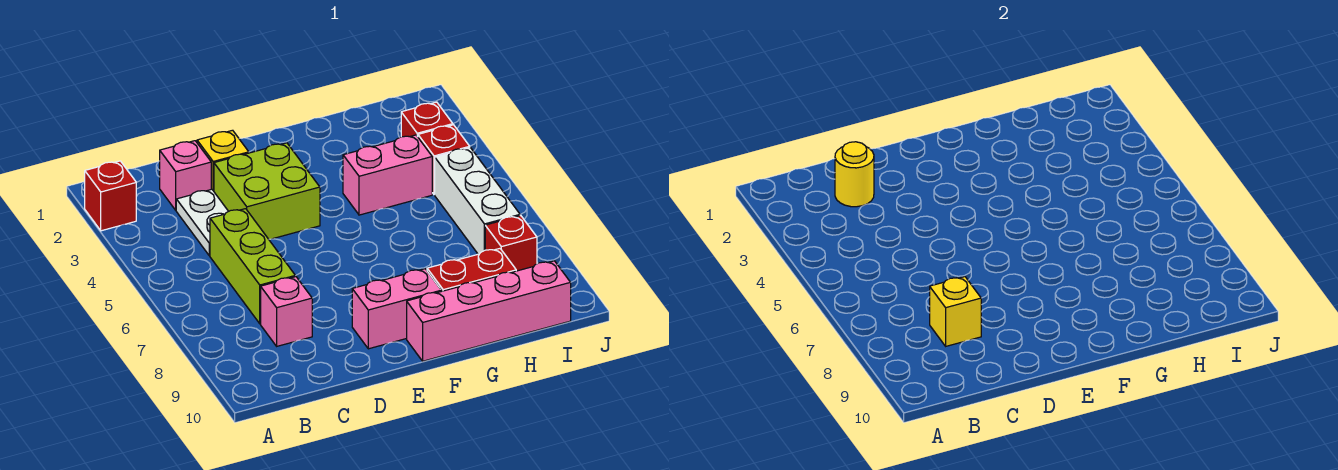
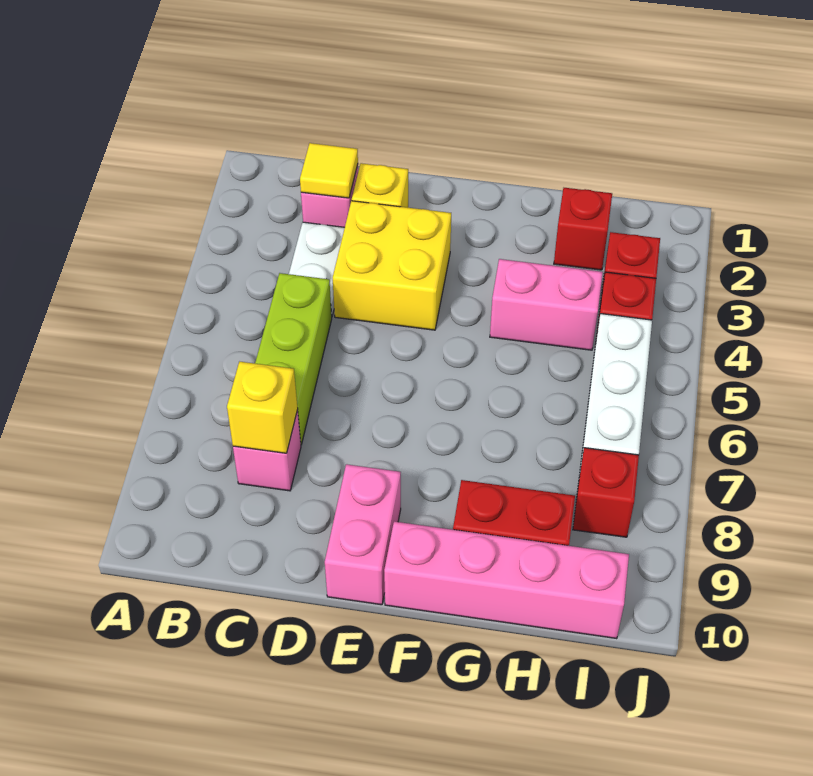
red 1x1 brick [85,161,136,231] -> red 1x1 brick moved to [554,188,612,270]
yellow 1x1 round brick [835,142,874,207] -> yellow 1x1 tile [300,143,358,198]
lime 2x2 brick [214,143,320,239] -> yellow 2x2 brick [333,201,451,330]
pink 1x2 brick [352,269,441,349] -> pink 1x2 brick turned to [325,464,401,605]

